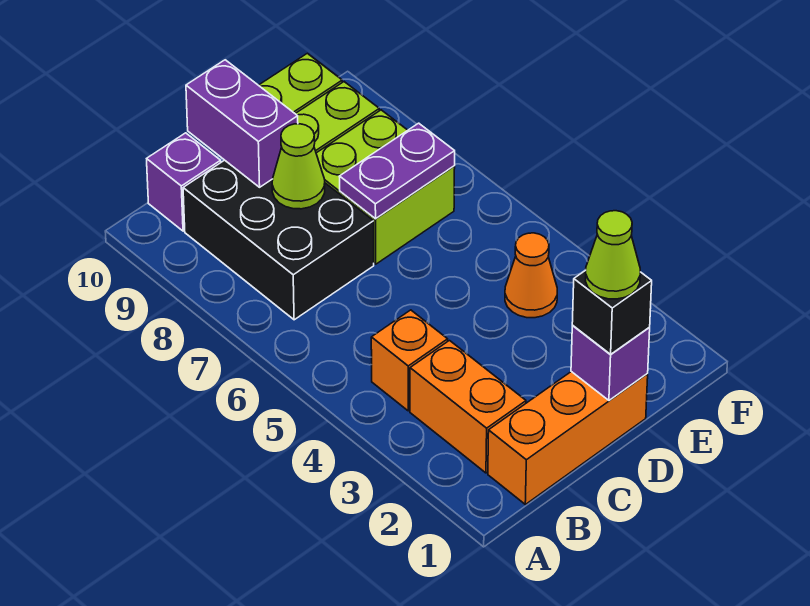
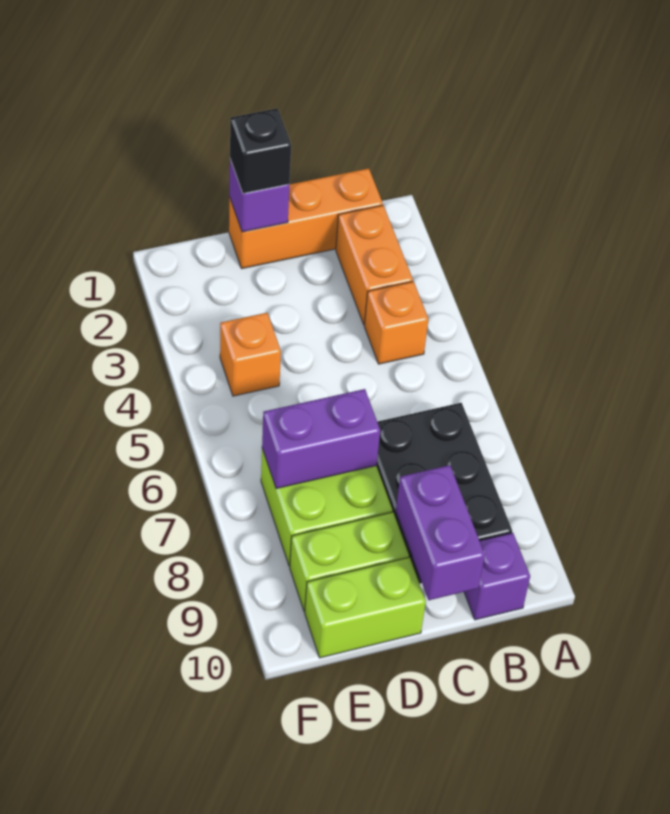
lime 1x1 cone [272,124,325,209] -> none
lime 1x1 cone [585,211,640,299] -> none
purple 1x2 plate [339,123,455,219] -> purple 1x2 brick [262,389,380,489]
orange 1x1 cone [505,233,557,318] -> orange 1x1 brick [220,313,281,396]

